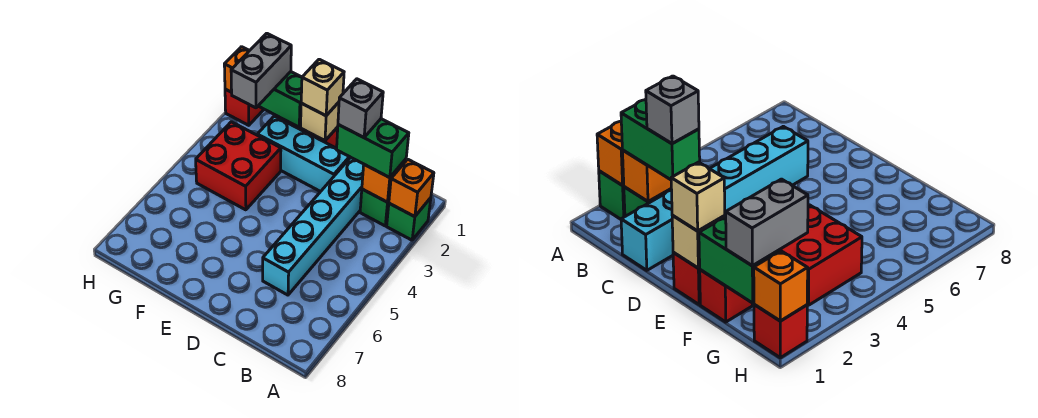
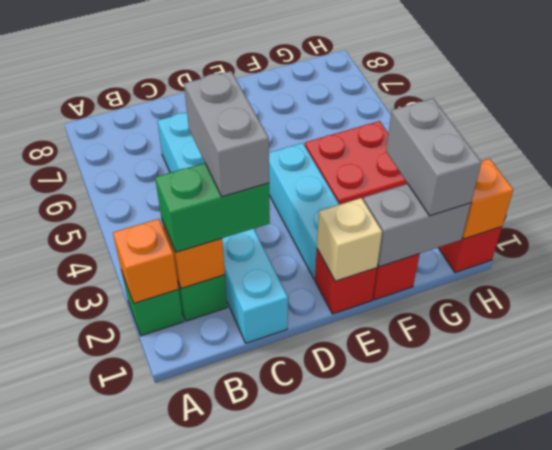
grey 1x1 brick [338,79,383,137] -> grey 1x2 brick [184,71,269,197]
cyan 1x3 brick [257,116,350,192] -> cyan 1x3 brick turned to [269,143,339,279]
tan 1x1 brick [301,59,344,116] -> none
green 1x2 brick [259,72,302,127] -> grey 1x2 brick [363,184,471,267]

